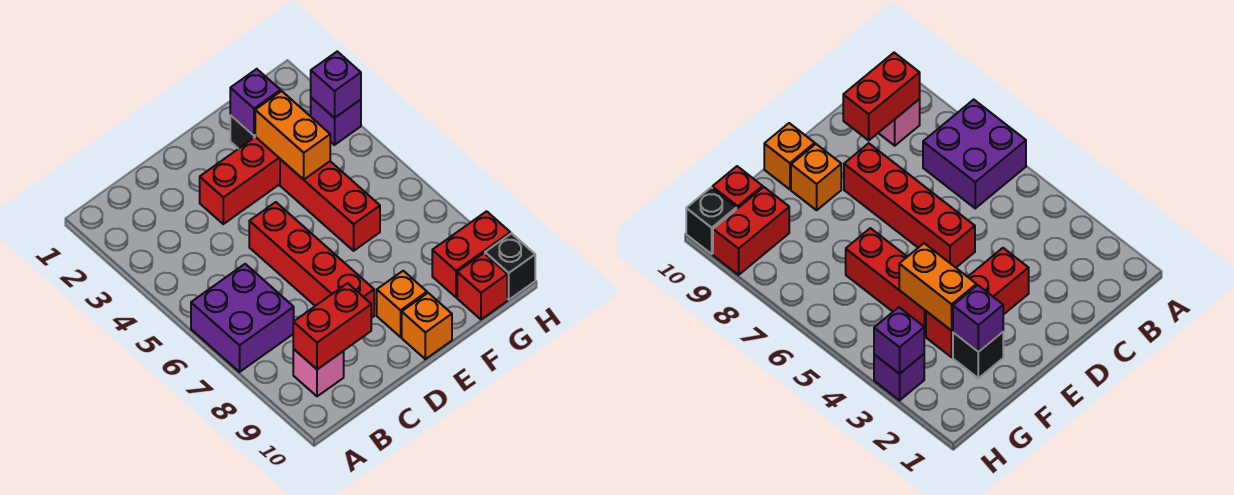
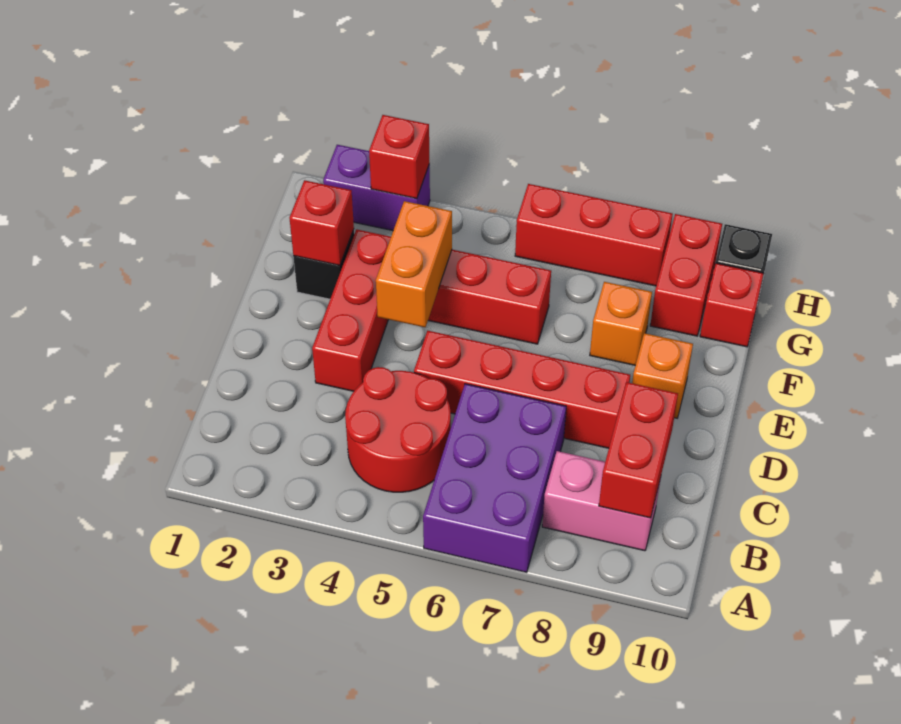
purple 2x2 brick [191,264,294,372] -> purple 2x3 brick [423,384,566,572]
none -> red 2x2 round brick [345,367,451,492]
pink 1x1 brick [293,349,344,396] -> pink 1x2 brick [542,451,661,551]
orange 1x1 brick [402,293,452,359] -> orange 1x1 brick moved to [590,282,652,365]
purple 1x1 brick [230,69,281,135] -> red 1x1 brick [290,180,354,265]
orange 1x2 brick [255,91,330,179] -> orange 1x2 brick turned to [376,201,452,327]
purple 1x1 brick [311,98,361,145] -> purple 1x2 brick [323,145,430,231]
purple 1x1 brick [311,51,361,118] -> red 1x1 brick [369,115,429,199]
none -> red 1x3 brick [515,184,673,286]

